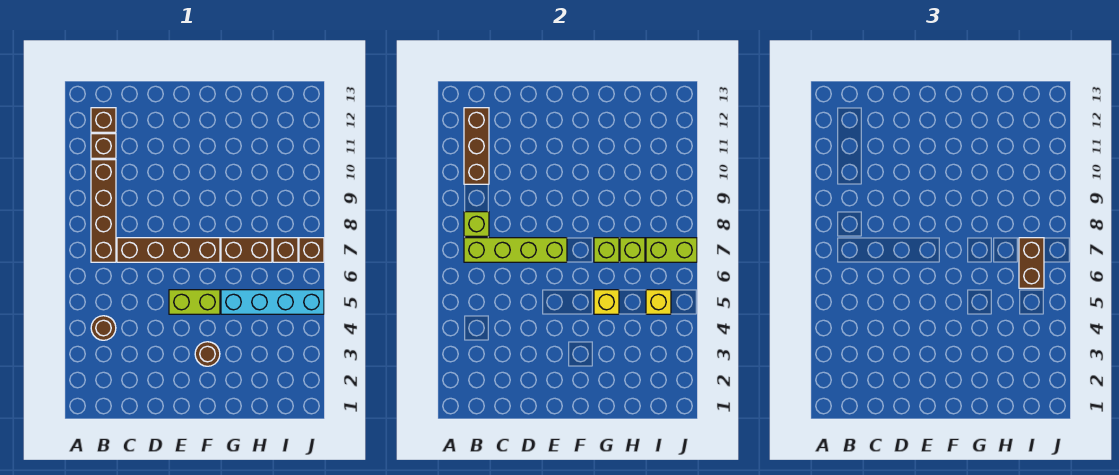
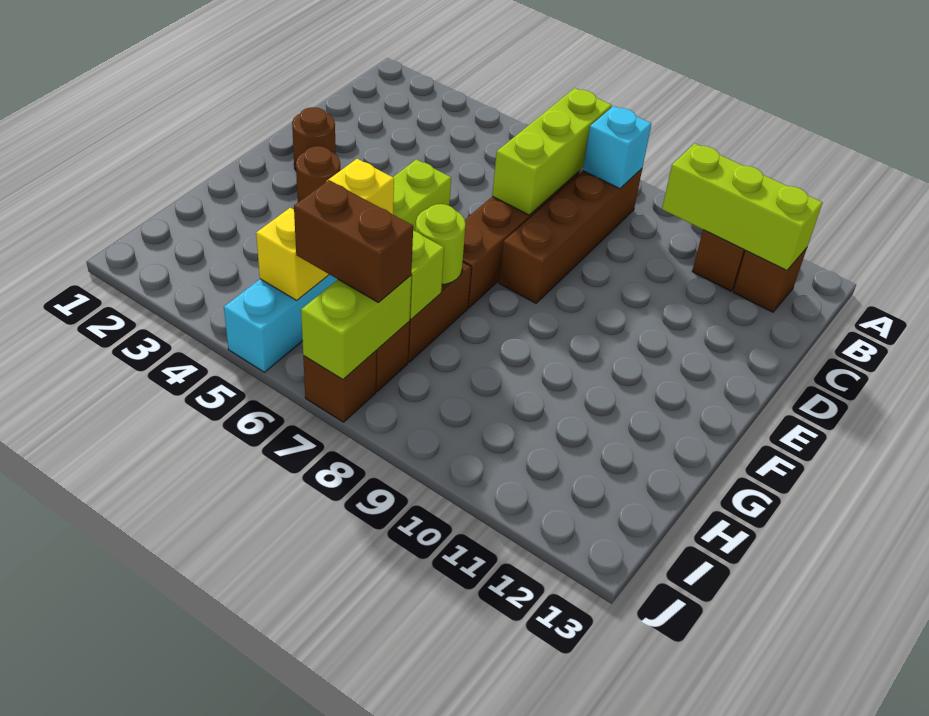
brown 1x1 round brick [91,316,116,340] -> brown 1x1 round brick moved to [292,107,336,170]
brown 1x4 brick [91,160,116,262] -> brown 1x4 brick turned to [499,169,642,303]
lime 1x4 brick [464,238,567,262] -> lime 1x3 brick [492,88,612,215]
lime 1x1 brick [464,212,489,236] -> cyan 1x1 brick [583,106,651,189]
brown 1x3 brick [464,108,489,184] -> lime 1x3 brick [662,143,823,270]
lime 1x1 brick [594,238,619,262] -> lime 1x1 round brick [416,204,466,284]

